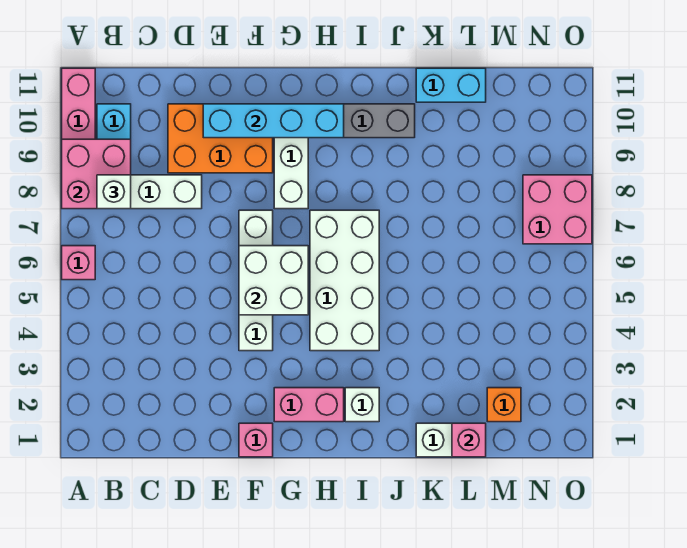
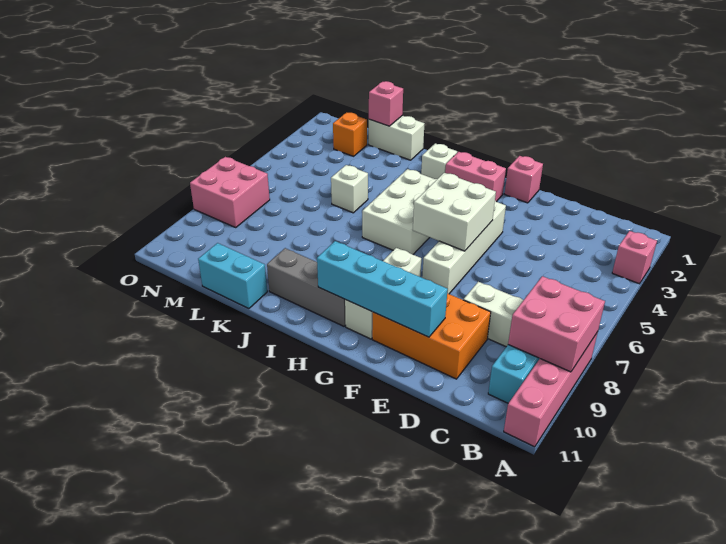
pink 1x1 brick [62,246,95,280] -> pink 1x1 brick moved to [612,231,657,284]
white 1x1 brick [97,175,131,209] -> white 1x1 brick moved to [331,165,368,213]
white 2x4 brick [310,210,379,351] -> white 2x3 brick [362,169,437,254]

